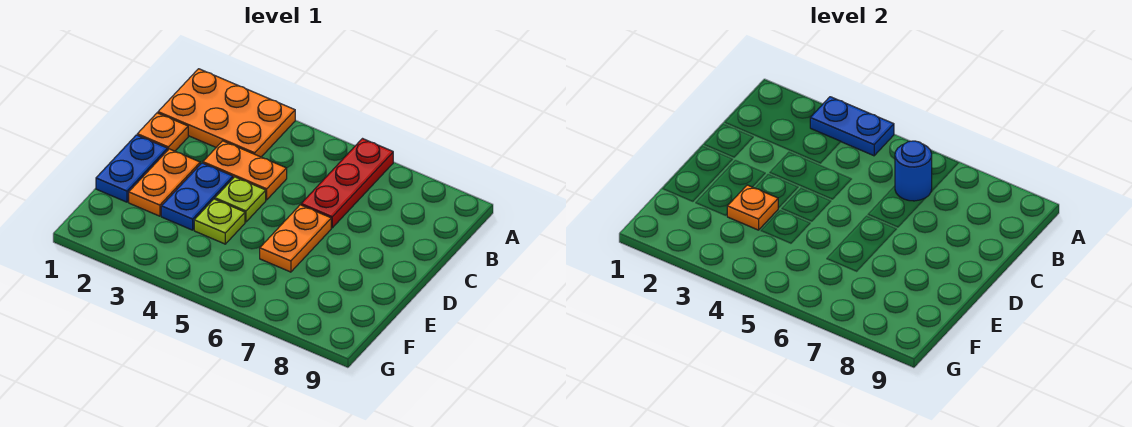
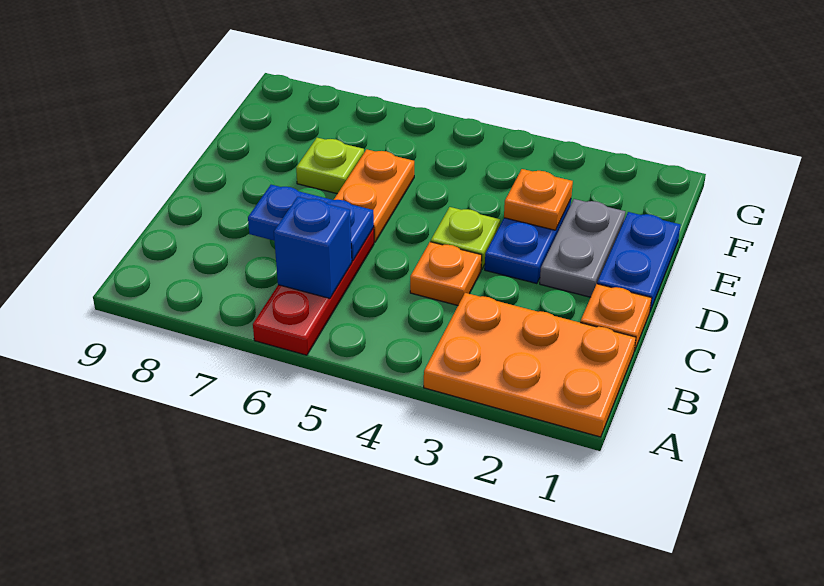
blue 1x2 plate [810,97,894,156] -> blue 1x2 plate moved to [248,185,374,261]
blue 1x1 round brick [895,141,932,201] -> blue 1x1 brick [274,197,352,298]
orange 1x2 plate [203,141,287,200] -> orange 1x1 plate [410,242,482,305]
orange 1x2 plate [129,149,200,216] -> grey 1x2 plate [540,199,625,297]
lime 1x1 plate [194,199,245,244] -> lime 1x1 plate moved to [296,138,364,194]

